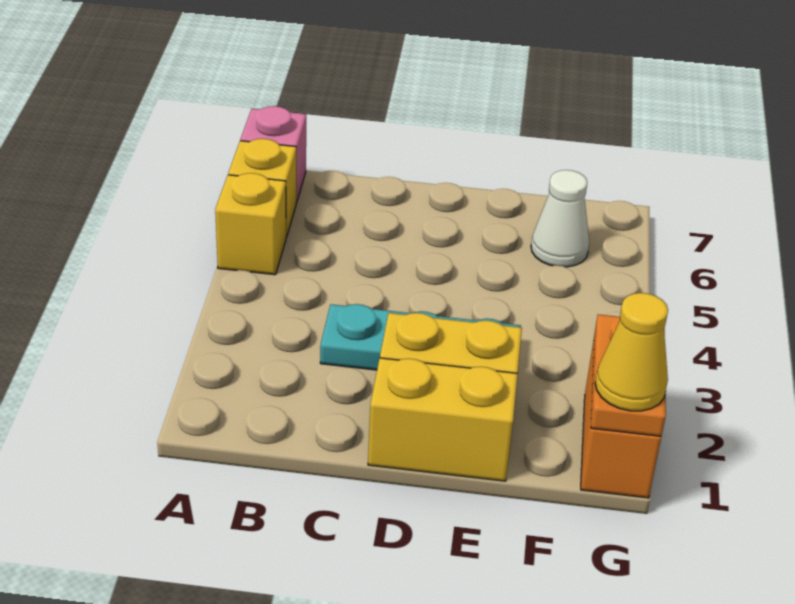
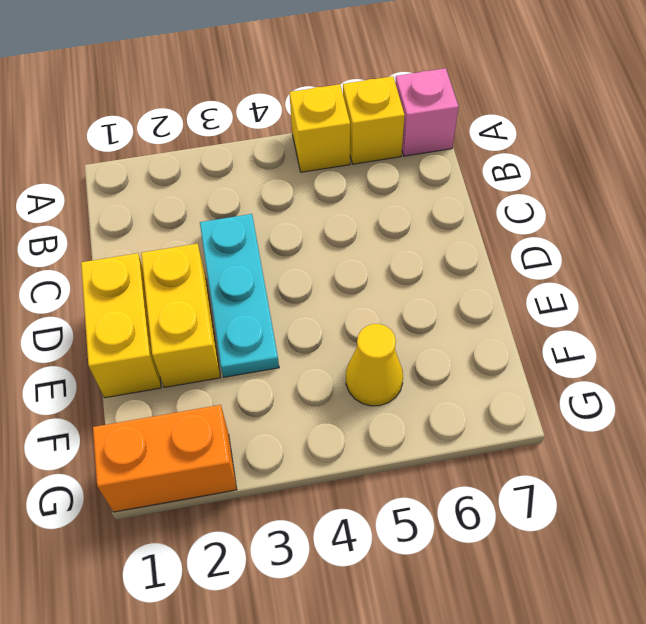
white 1x1 cone [531,170,589,267] -> none
orange 1x2 plate [591,314,666,436] -> none
yellow 1x1 cone [595,293,668,411] -> yellow 1x1 cone moved to [346,324,403,406]

